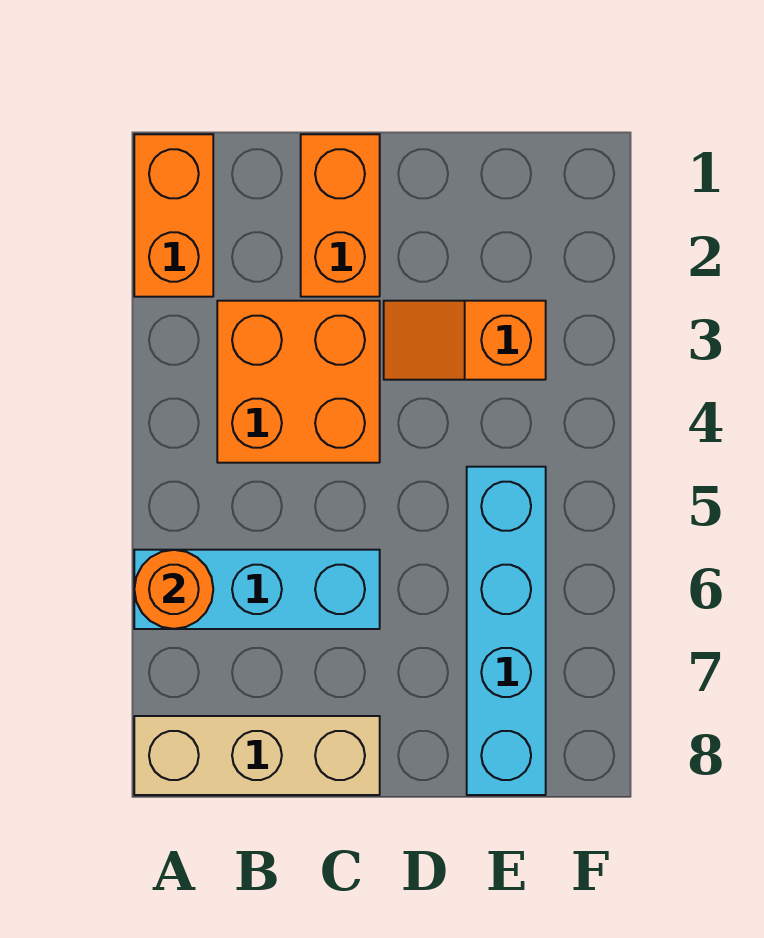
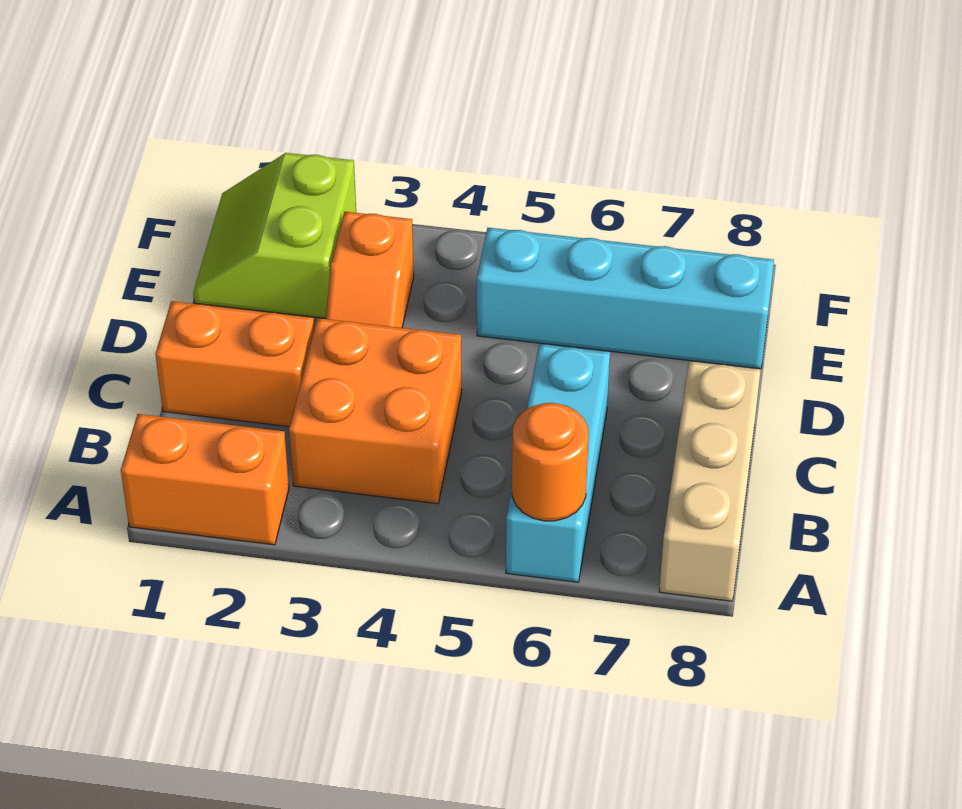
none -> lime 2x2 slope [193,153,356,318]

